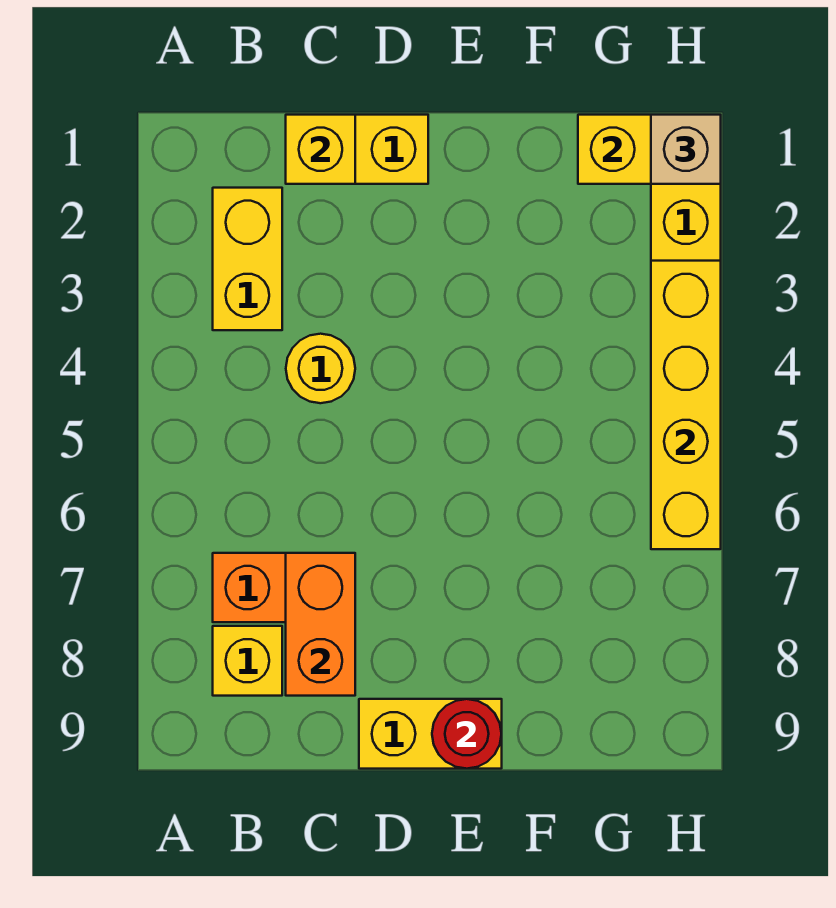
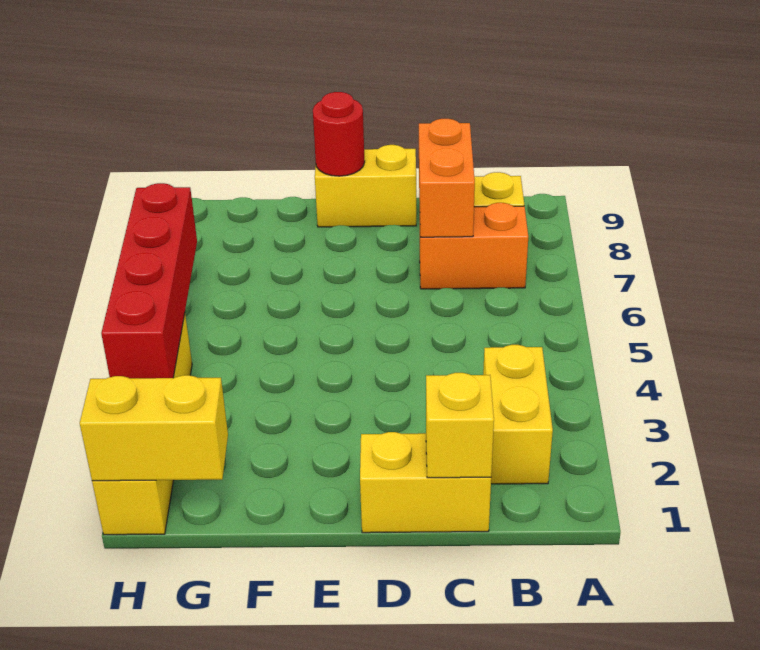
yellow 1x1 round brick [286,334,355,403] -> none
tan 1x1 brick [651,115,721,184] -> none
yellow 1x4 brick [651,261,721,549] -> red 1x4 brick [101,183,197,378]

